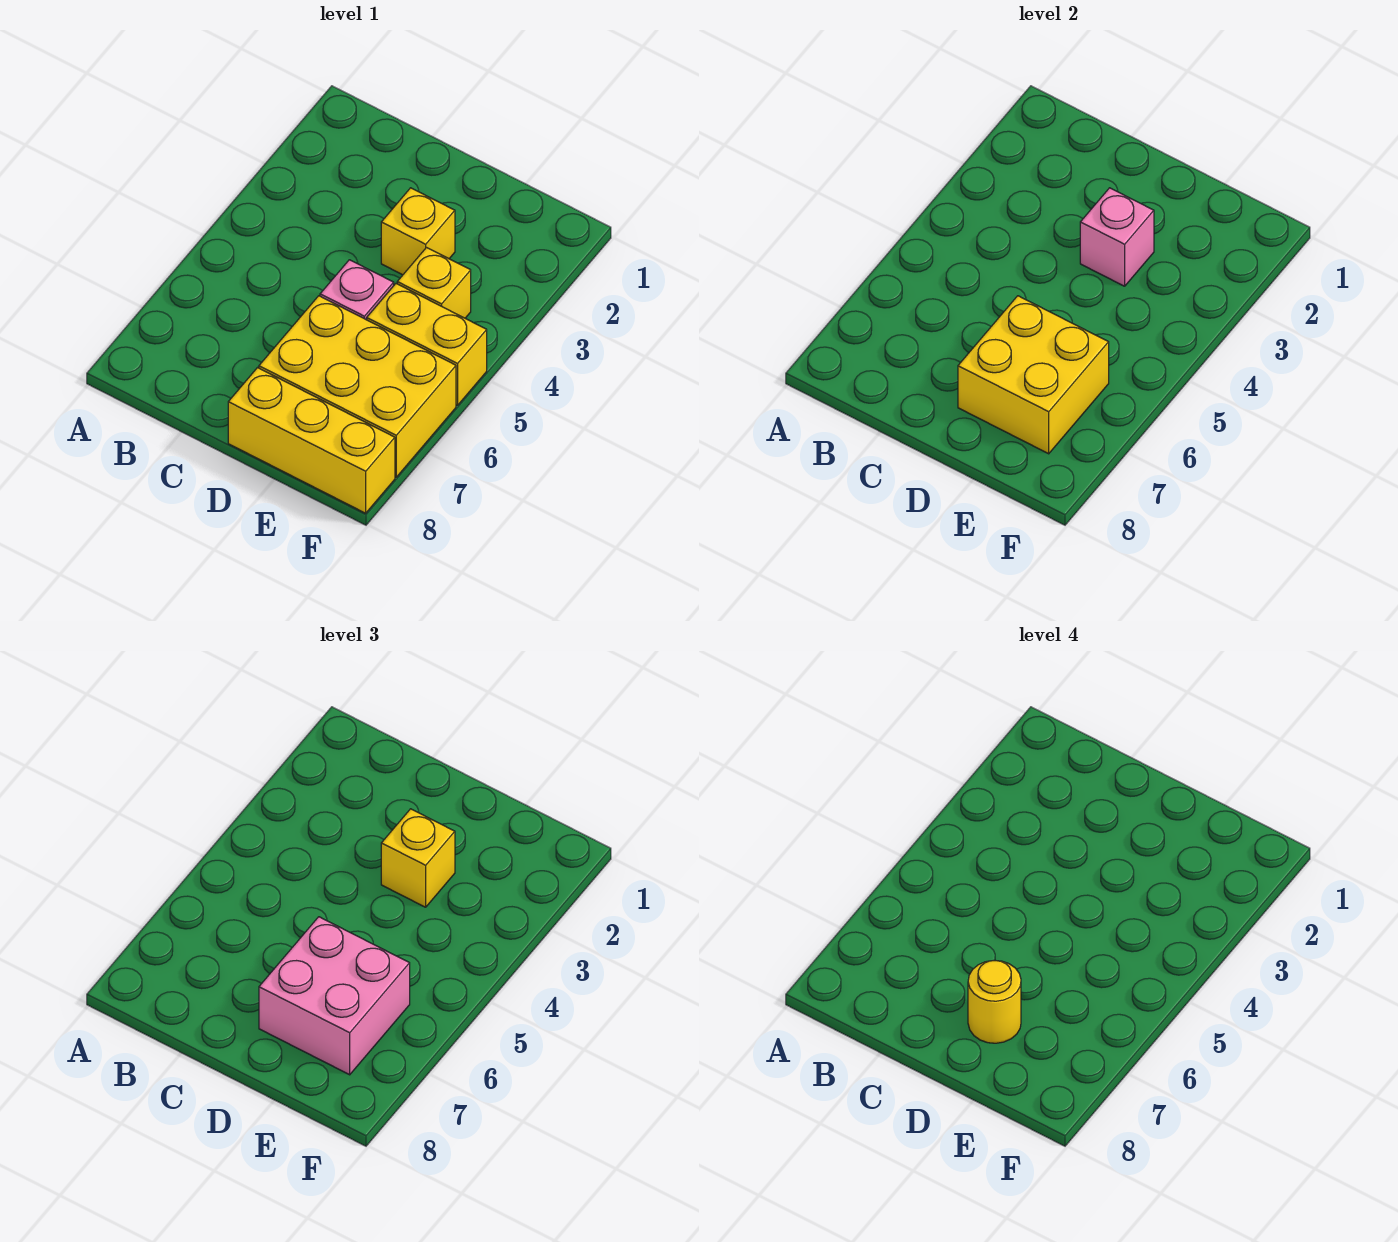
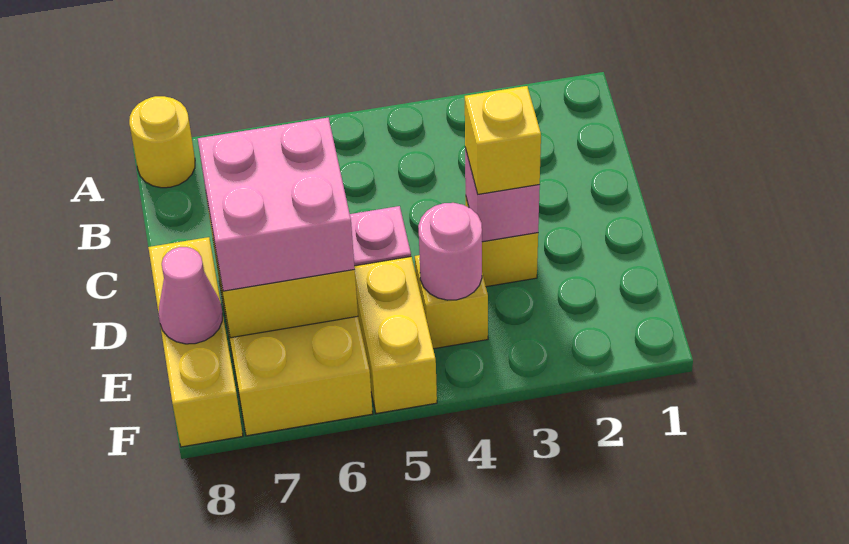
yellow 1x1 round brick [968,960,1021,1043] -> yellow 1x1 round brick moved to [129,96,195,188]
none -> pink 1x1 round brick [418,203,482,300]
none -> pink 1x1 cone [159,247,223,344]

